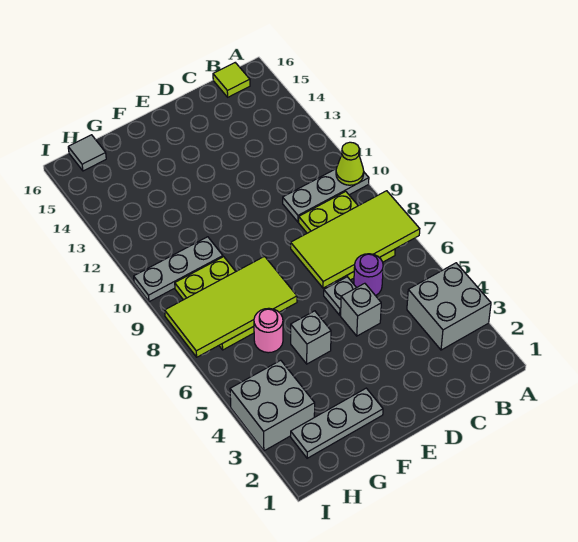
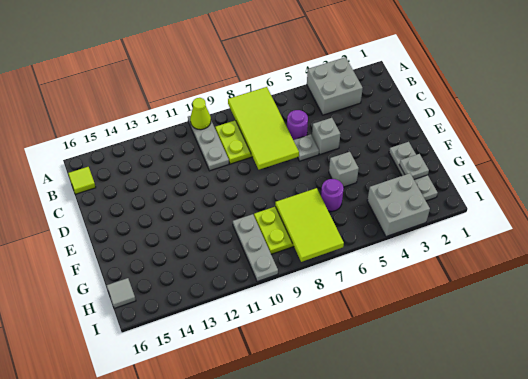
lime 2x4 tile [165,256,297,357] -> lime 2x3 tile [275,188,344,262]
none -> grey 1x1 plate [399,154,429,179]
pink 1x1 round brick [254,308,283,353] -> purple 1x1 round brick [321,179,344,211]

